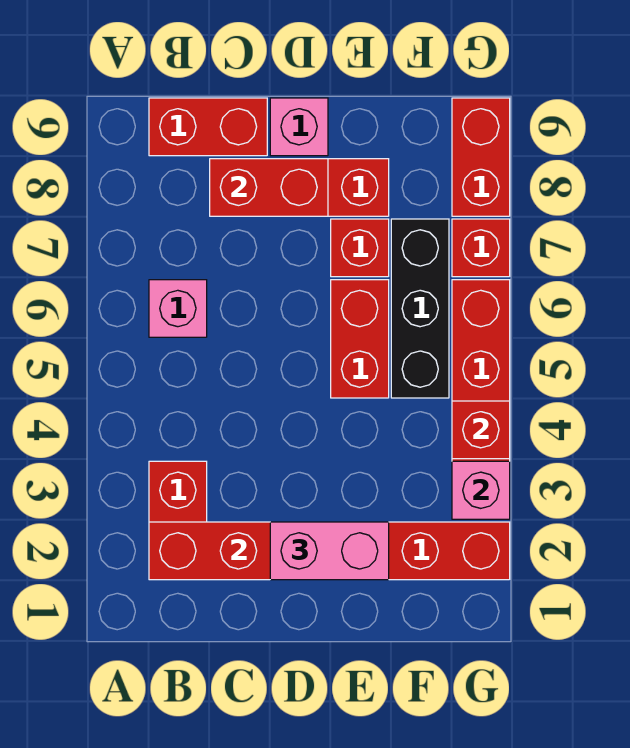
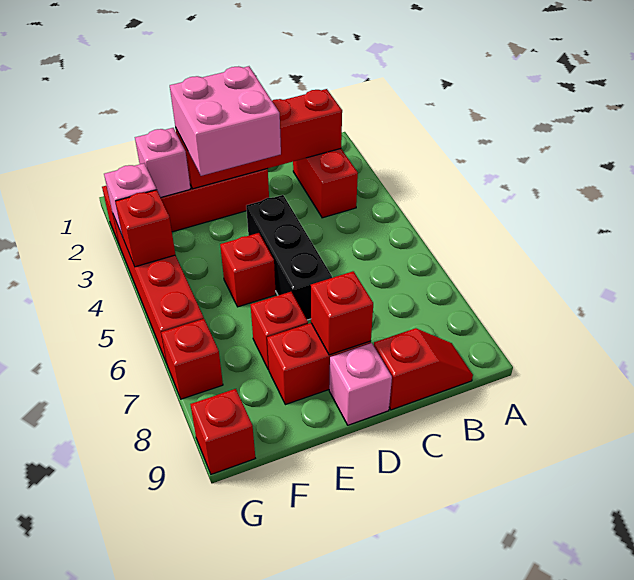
pink 1x1 brick [149,280,207,337] -> pink 1x1 brick moved to [135,128,190,197]
red 1x2 brick [149,98,267,156] -> red 1x2 slope [374,328,473,410]
red 1x2 brick [210,159,328,216] -> red 1x1 brick [311,271,373,355]
pink 1x2 brick [270,522,389,580] -> pink 2x2 brick [170,66,281,176]
red 1x2 brick [331,280,389,398] -> red 1x1 brick [220,233,276,307]
black 1x3 brick [391,219,449,398] -> black 1x3 brick moved to [246,195,332,320]
red 1x2 brick [452,98,510,216] -> red 1x1 brick [190,389,255,474]

